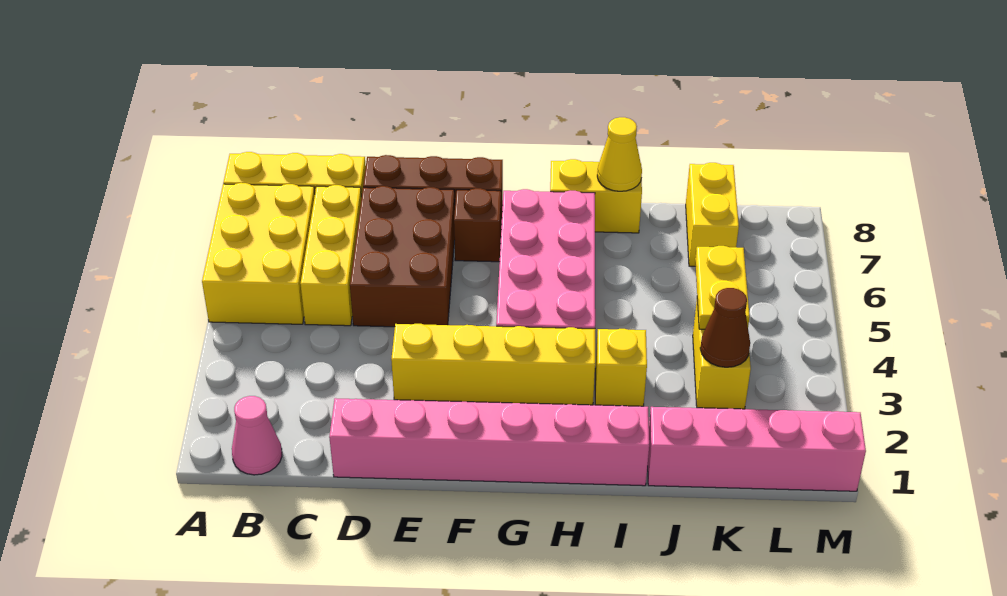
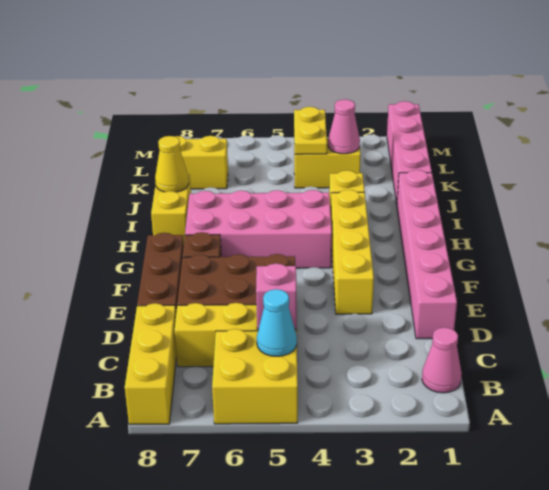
yellow 2x3 brick [202,183,315,324] -> yellow 2x2 brick [212,329,298,424]
none -> cyan 1x1 cone [257,289,297,356]
none -> pink 1x1 brick [256,263,297,329]
brown 1x1 cone [700,288,750,367] -> pink 1x1 cone [328,99,360,154]
yellow 1x2 plate [695,246,750,329] -> yellow 1x2 plate turned to [294,107,327,154]

